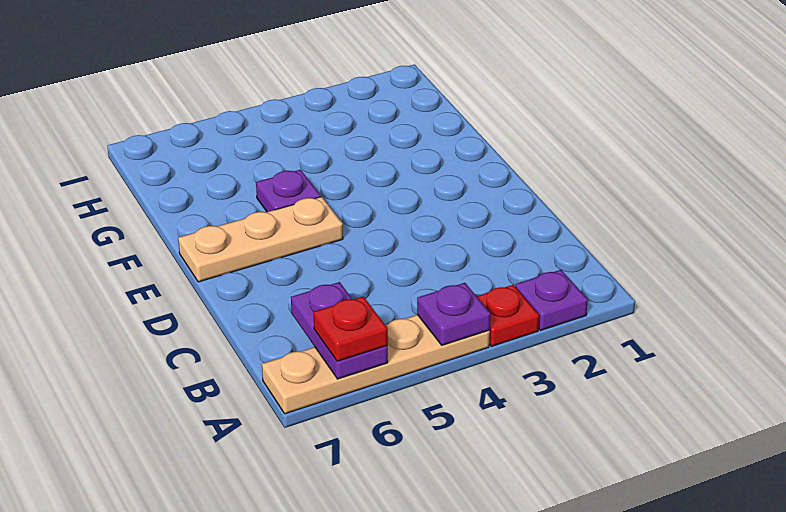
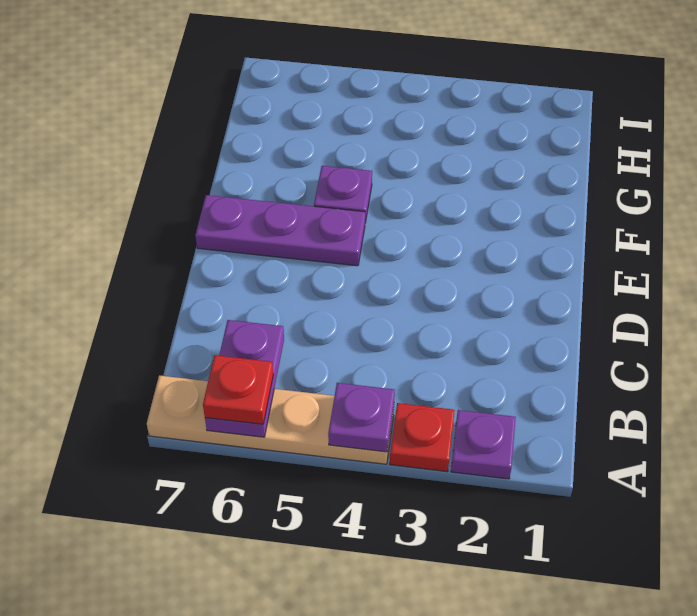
tan 1x3 plate [178,197,343,282] -> purple 1x3 plate [195,195,365,266]

